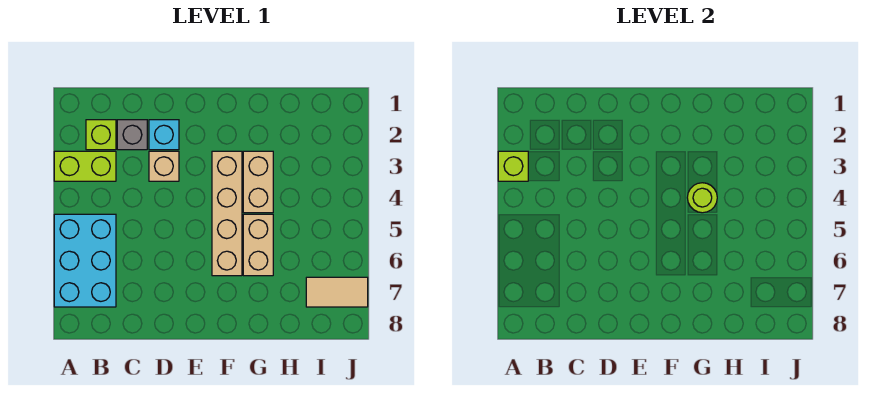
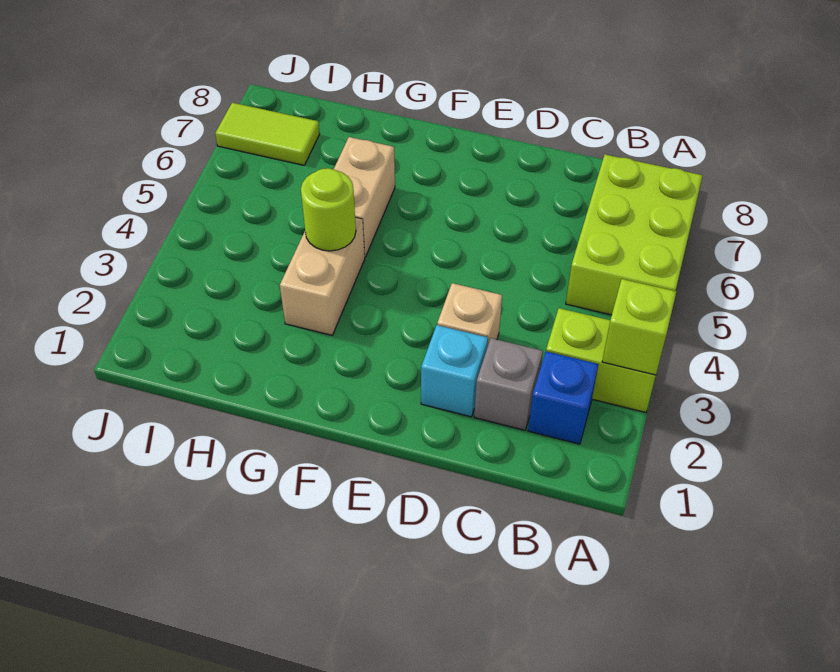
cyan 2x3 brick [54,214,116,307] -> lime 2x3 brick [566,154,703,315]
lime 1x1 brick [86,120,116,150] -> blue 1x1 brick [528,351,599,444]
tan 1x4 brick [212,151,242,276] -> none
tan 1x2 tile [306,277,368,307] -> lime 1x2 tile [215,103,320,165]

